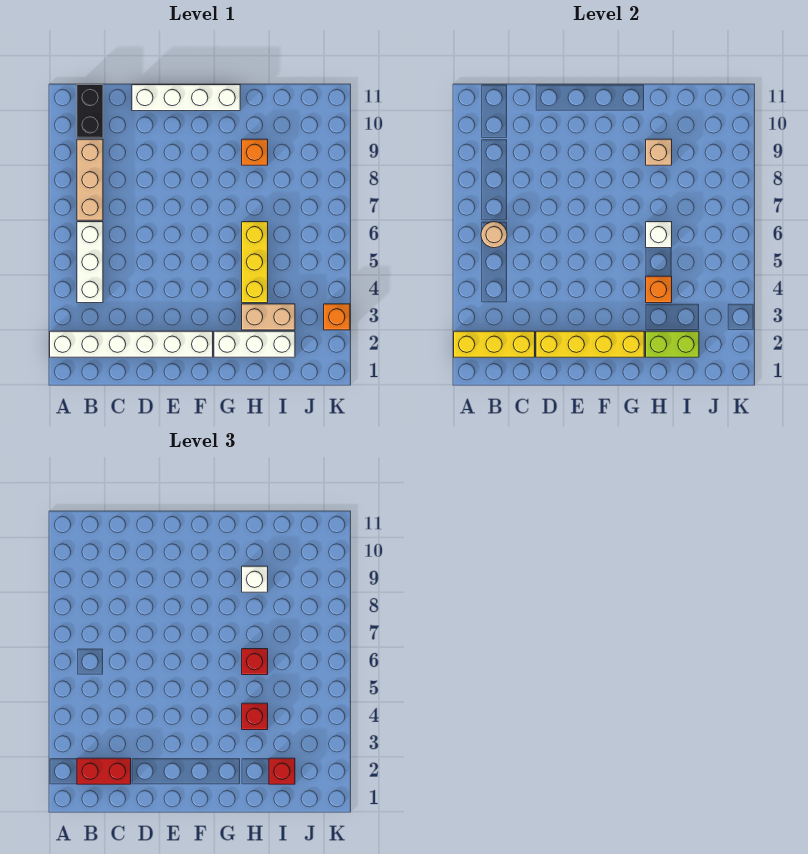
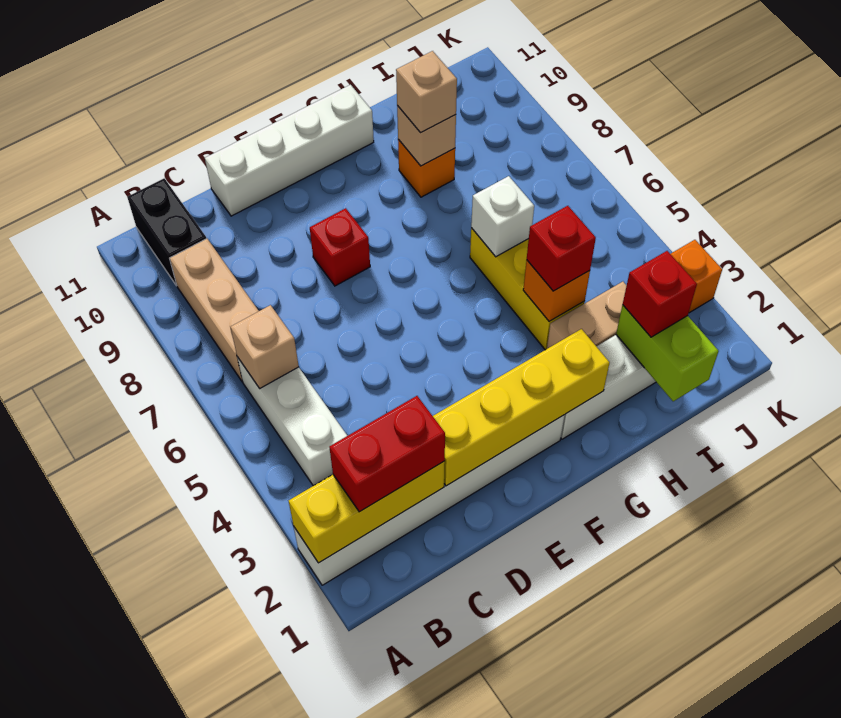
tan 1x1 round brick [481,222,507,248] -> tan 1x1 brick [231,305,299,388]
lime 1x2 brick [646,331,699,357] -> lime 1x2 brick turned to [616,305,719,401]
red 1x1 brick [242,649,268,675] -> red 1x1 brick moved to [310,208,370,286]
white 1x1 brick [242,566,268,592] -> tan 1x1 brick [396,51,457,133]

